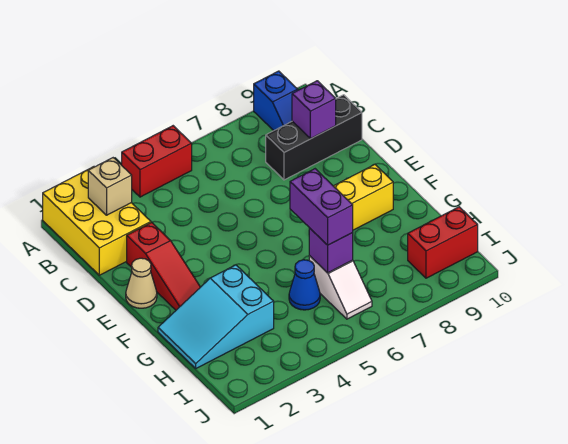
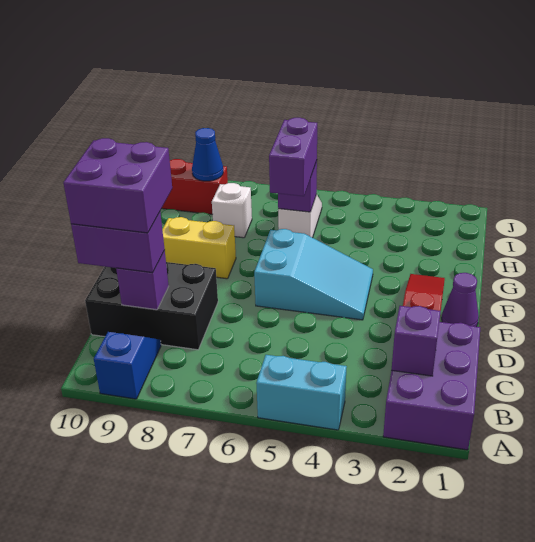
yellow 2x3 brick [43,167,151,275] -> purple 2x3 brick [383,322,480,450]
red 1x2 brick [122,126,192,197] -> cyan 1x2 brick [256,355,347,430]
tan 1x1 brick [88,158,132,215] -> purple 1x1 brick [392,306,441,376]
black 1x3 brick [266,95,362,180] -> black 2x3 brick [85,262,218,350]
none -> purple 1x2 brick [71,212,165,273]
none -> purple 2x2 brick [63,138,172,233]
tan 1x1 cone [126,258,157,308] -> purple 1x1 cone [442,273,479,327]
cyan 2x3 slope [158,265,274,368] -> cyan 2x3 slope moved to [254,229,373,320]
blue 1x1 cone [289,260,320,310] -> blue 1x1 cone moved to [192,128,223,181]
none -> white 1x1 brick [212,183,252,238]

